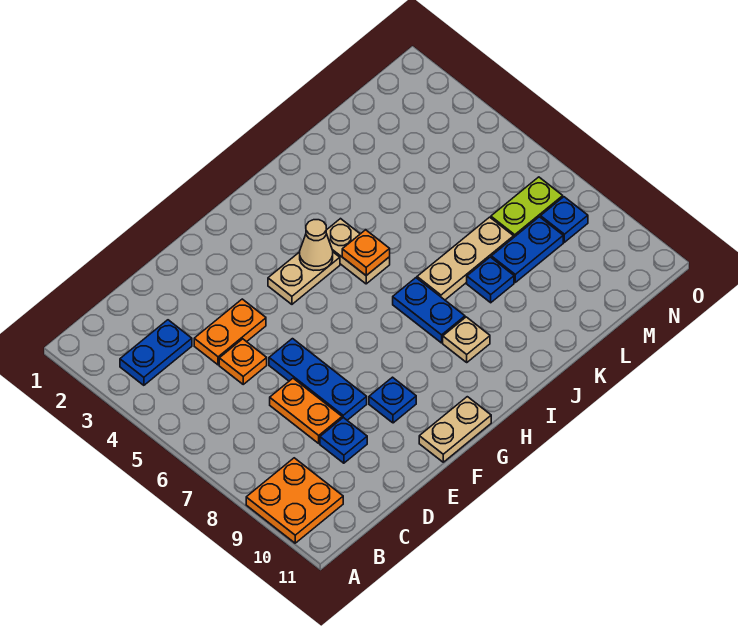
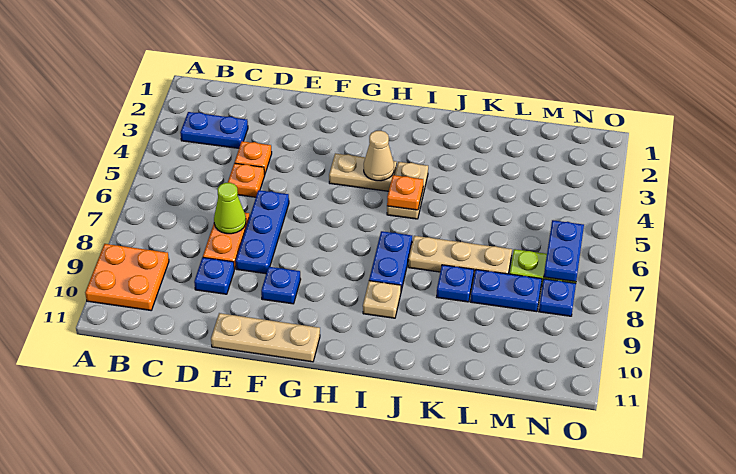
orange 1x2 plate [194,299,266,365] -> orange 1x1 plate [235,141,272,175]
none -> lime 1x1 cone [214,183,246,234]
tan 1x2 plate [419,397,491,462] -> tan 1x3 plate [211,313,320,362]
none -> blue 1x2 plate [544,220,584,282]

